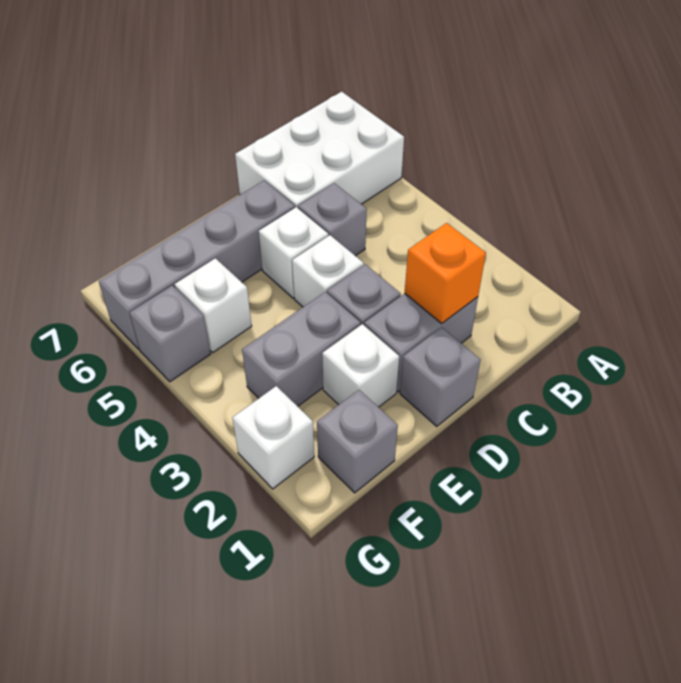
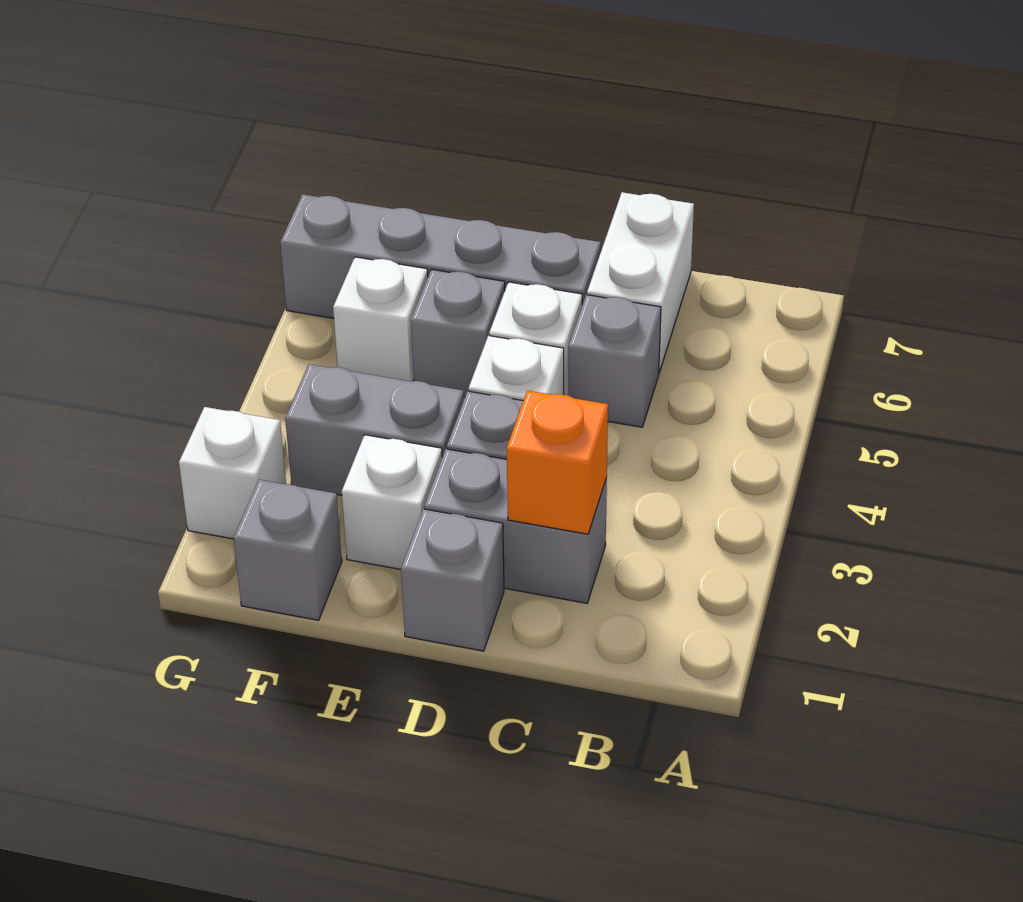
white 2x3 brick [235,92,404,208] -> white 1x2 brick [587,192,694,373]
grey 1x1 brick [130,286,210,382] -> grey 1x1 brick moved to [411,269,505,397]

